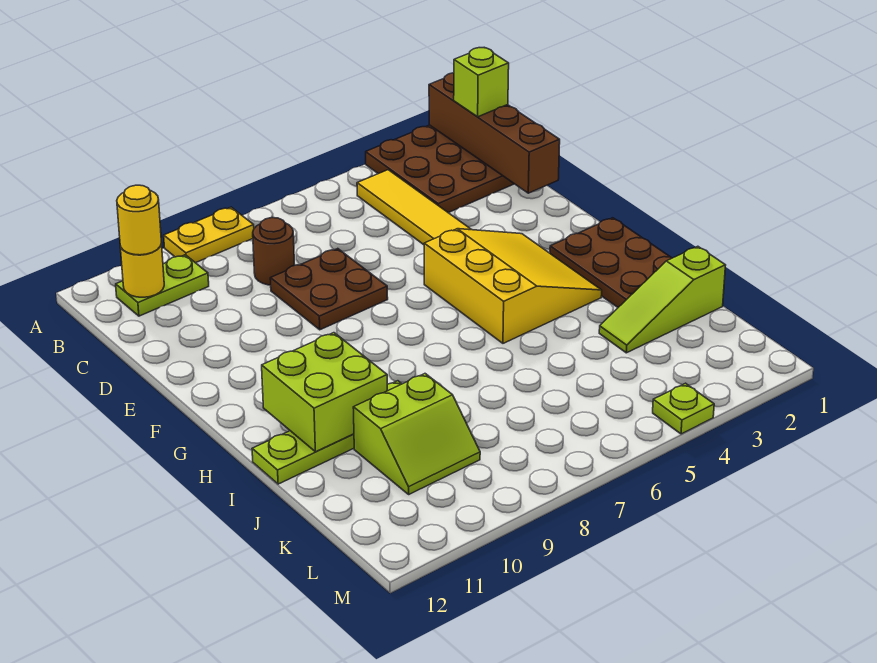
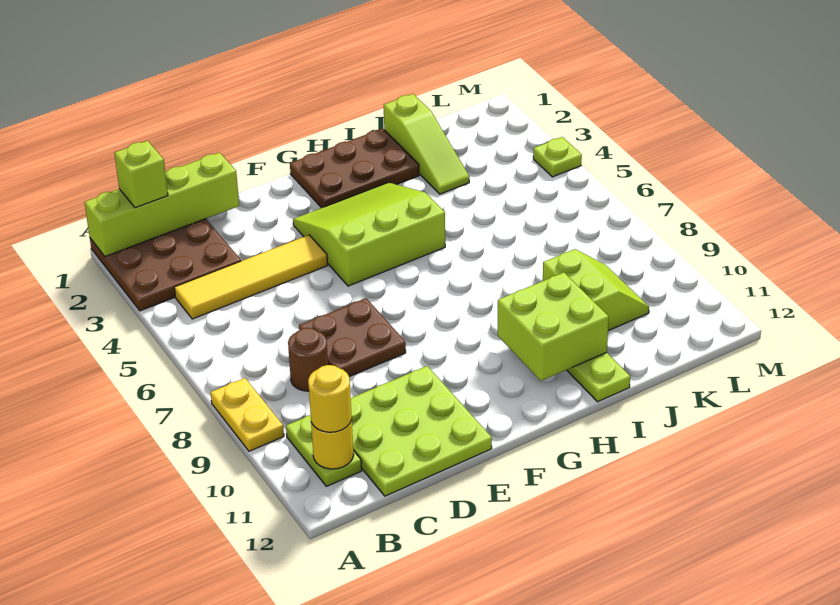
brown 1x4 brick [429,73,560,193] -> lime 1x4 brick [84,152,239,256]
none -> lime 3x3 plate [351,366,492,496]
yellow 3x3 slope [424,229,602,343] -> lime 3x3 slope [293,182,445,286]

